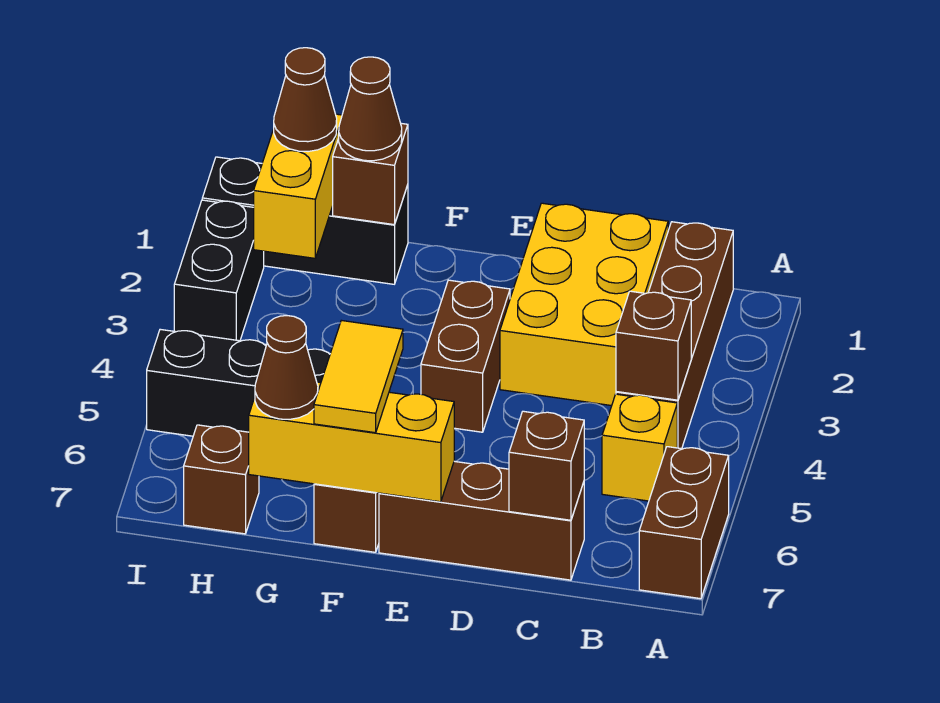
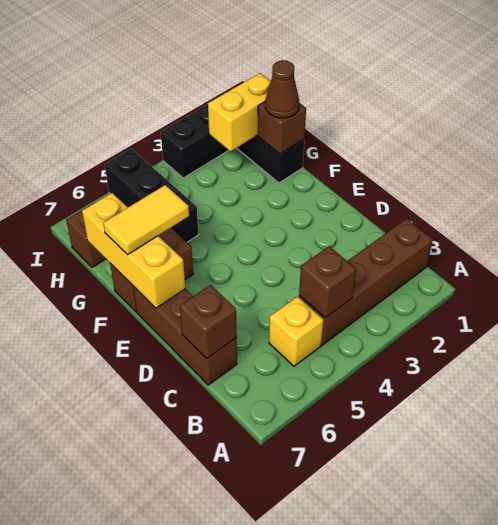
brown 1x2 brick [639,447,729,599] -> none
yellow 2x3 brick [500,203,668,406] -> none
brown 1x2 brick [421,280,510,432] -> none
brown 1x1 cone [255,316,318,419] -> none
brown 1x1 cone [274,48,337,152] -> none

